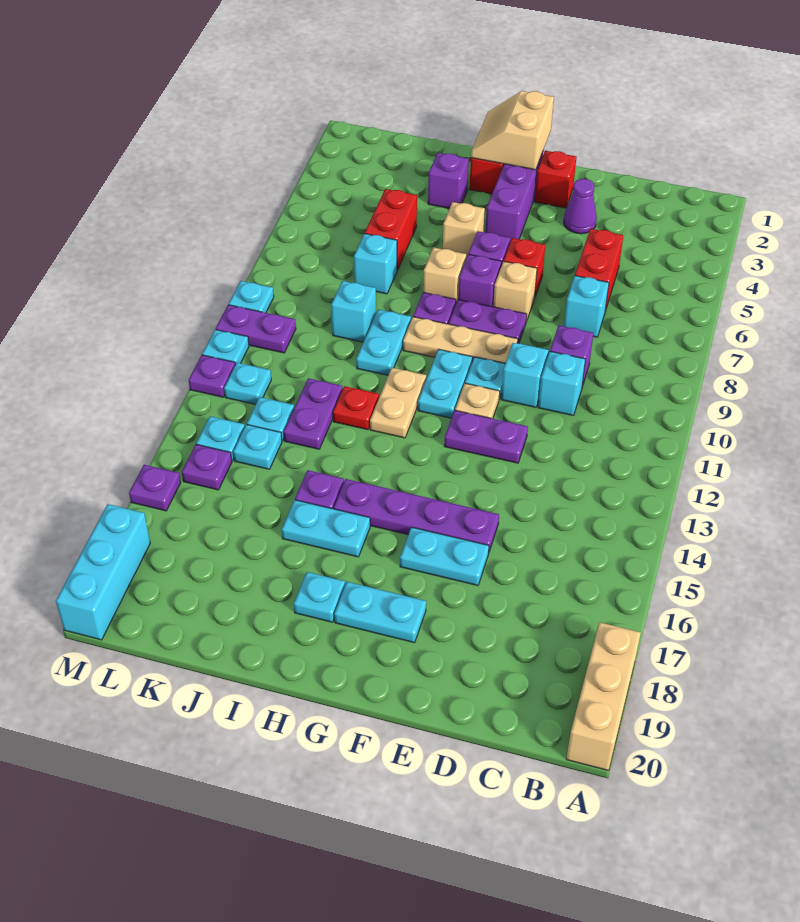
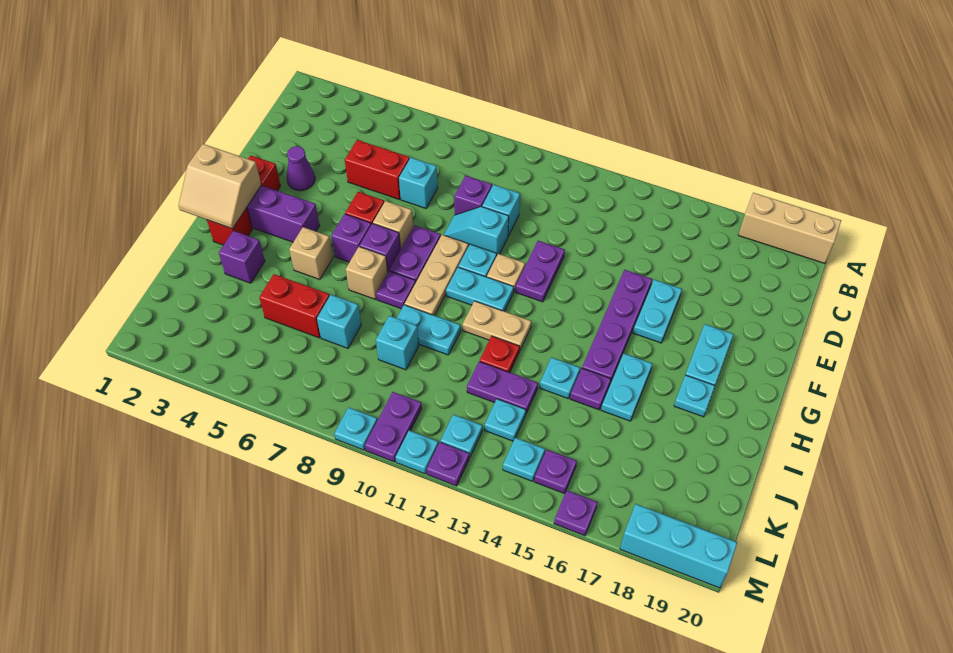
cyan 1x1 plate [233,425,282,469] -> cyan 1x1 plate moved to [540,357,580,398]

